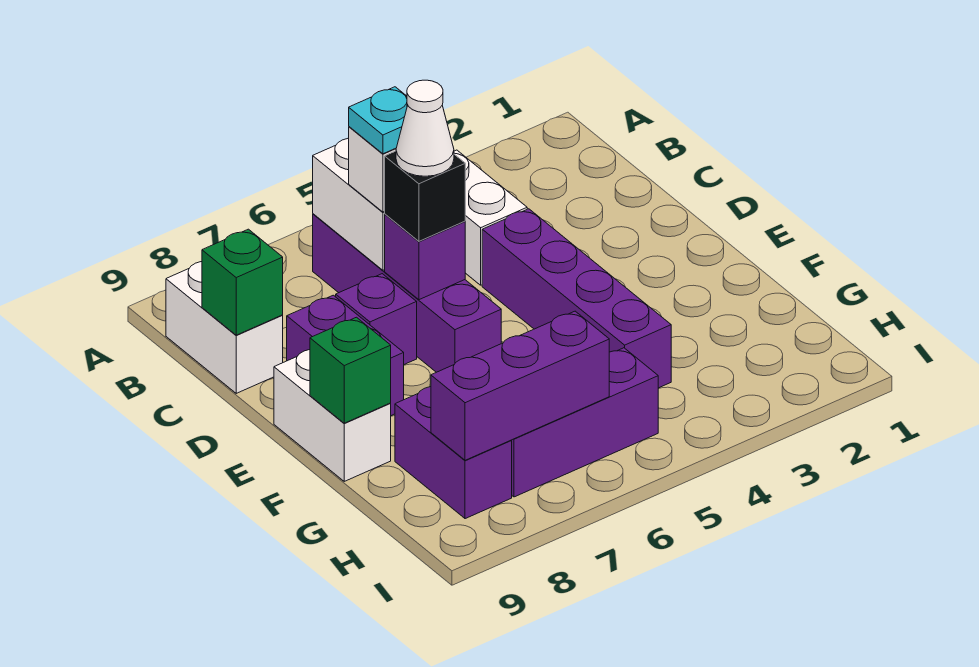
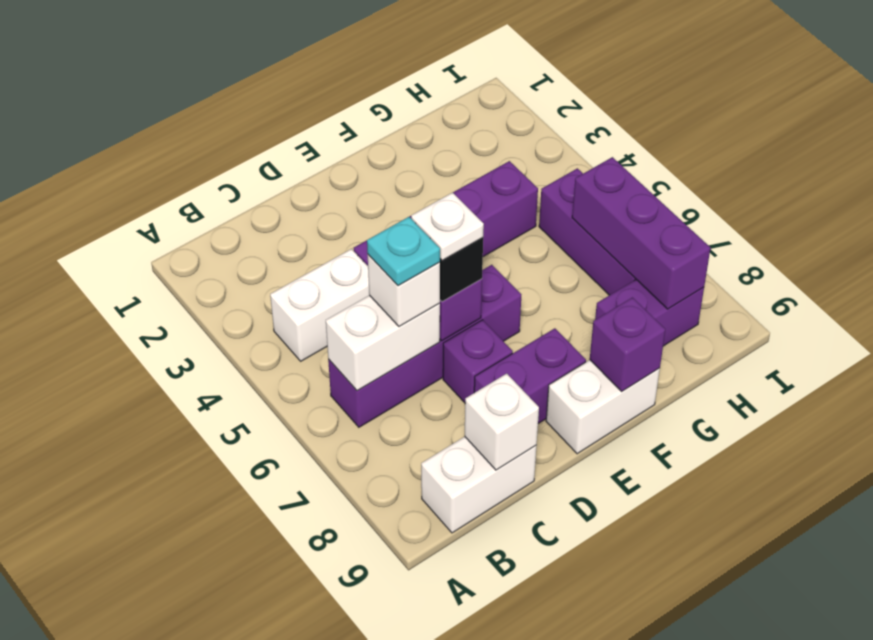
green 1x1 brick [202,229,283,335] -> white 1x1 brick [465,374,539,470]
white 1x1 cone [396,80,454,176] -> white 1x1 plate [411,192,484,260]
green 1x1 brick [310,317,391,423] -> purple 1x1 brick [590,298,665,391]

